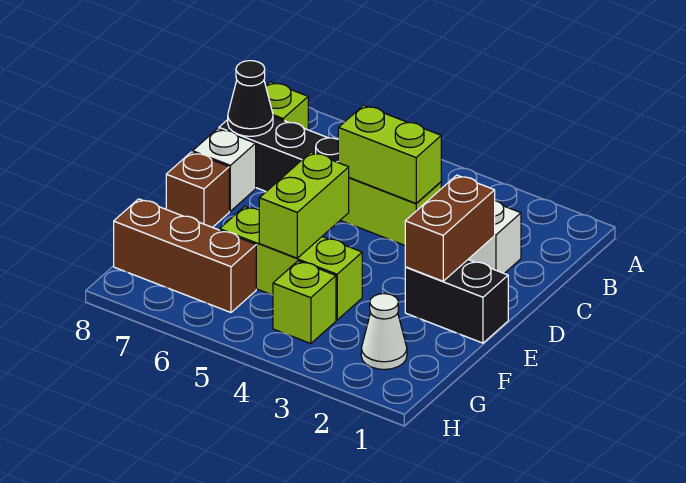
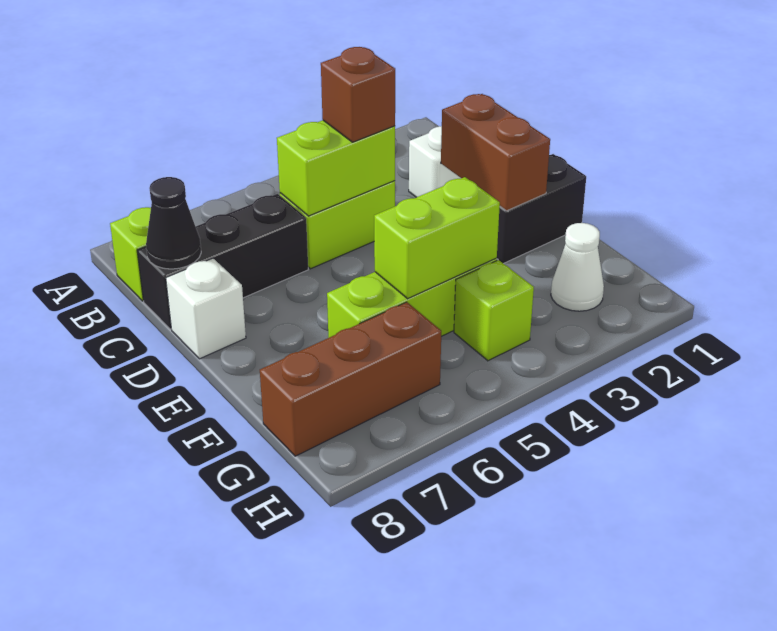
lime 1x2 brick [259,152,349,258] -> lime 1x2 brick turned to [374,177,500,299]
brown 1x1 brick [166,152,229,227] -> brown 1x1 brick moved to [321,47,395,142]

